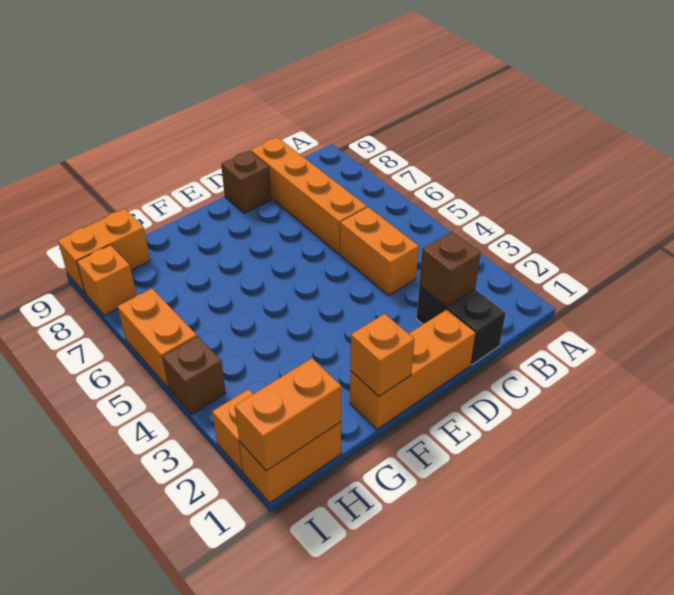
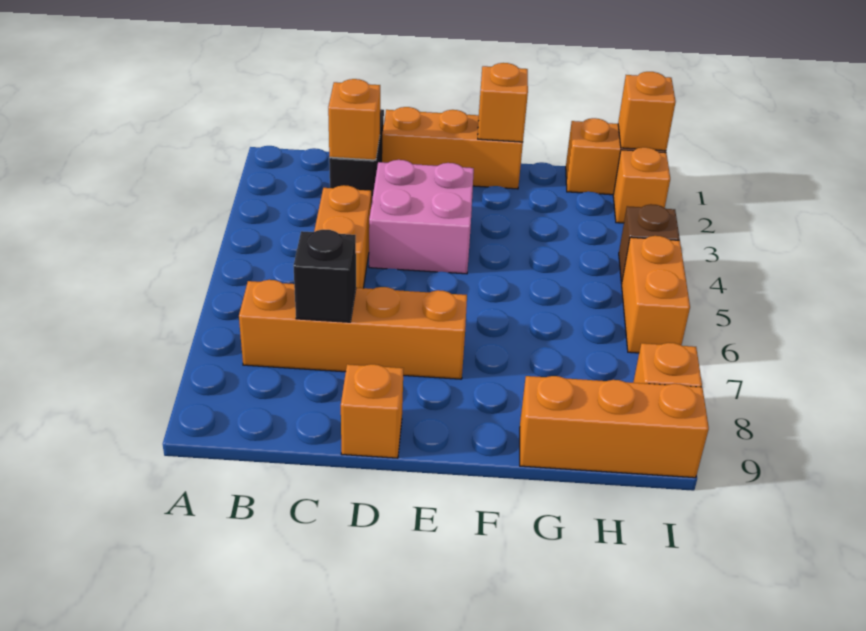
brown 1x1 brick [419,232,481,307] -> orange 1x1 brick [328,79,380,160]
orange 1x4 brick [251,137,367,254] -> orange 1x4 brick turned to [239,280,467,379]
none -> black 1x1 brick [293,230,356,322]
none -> pink 2x2 brick [369,160,474,274]
brown 1x1 brick [221,151,271,213] -> orange 1x1 brick [341,364,404,458]
orange 1x2 brick [235,358,341,471] -> orange 1x1 brick [618,72,676,151]
orange 1x2 brick [58,209,150,293] -> orange 1x3 brick [520,376,709,478]

